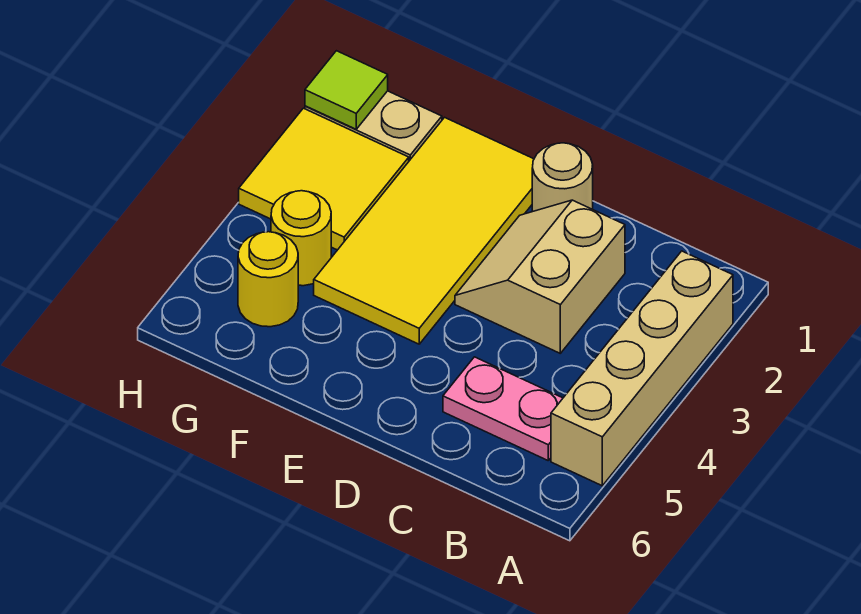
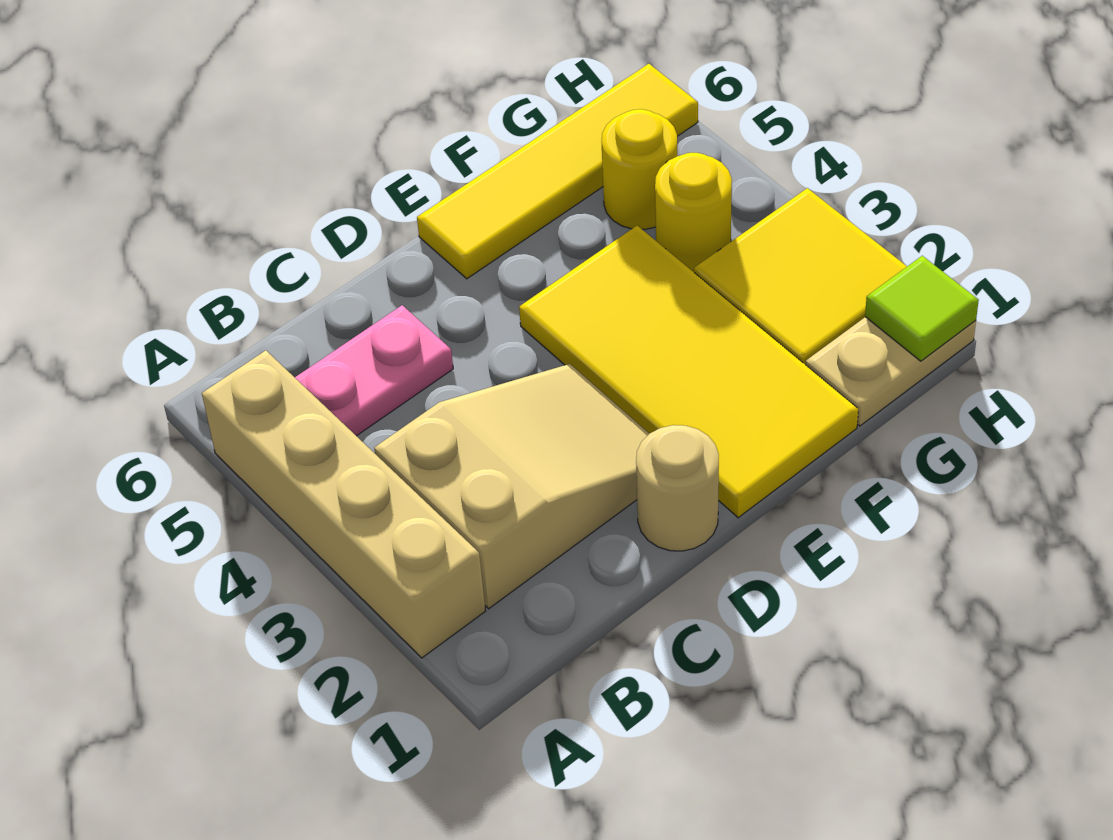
tan 2x2 slope [455,200,625,353] -> tan 2x3 slope [374,364,649,609]
none -> yellow 1x4 tile [417,64,698,279]

